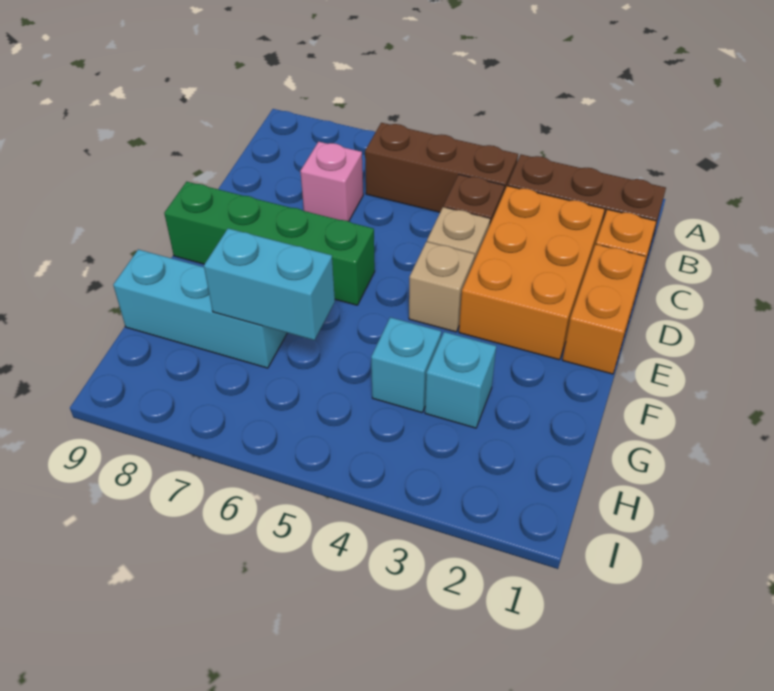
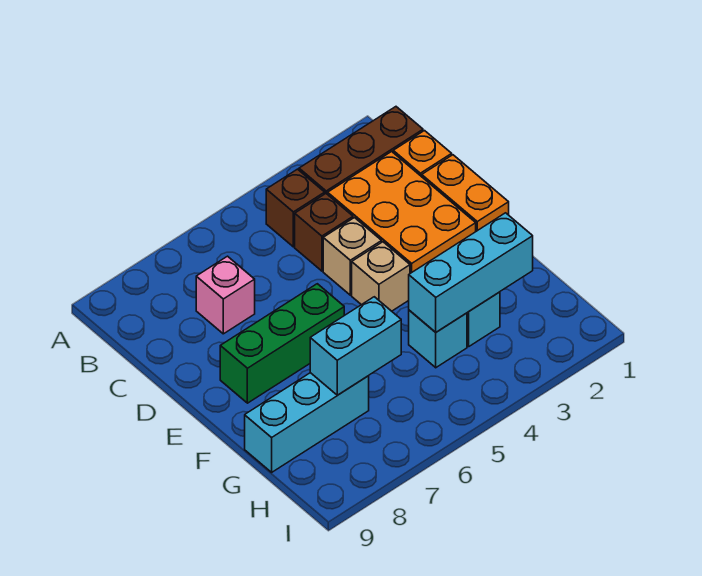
brown 1x3 brick [365,123,518,212] -> brown 1x1 brick [266,169,325,247]
green 1x4 brick [164,182,375,305] -> green 1x3 brick [220,284,344,403]
none -> cyan 1x3 brick [409,213,533,332]

